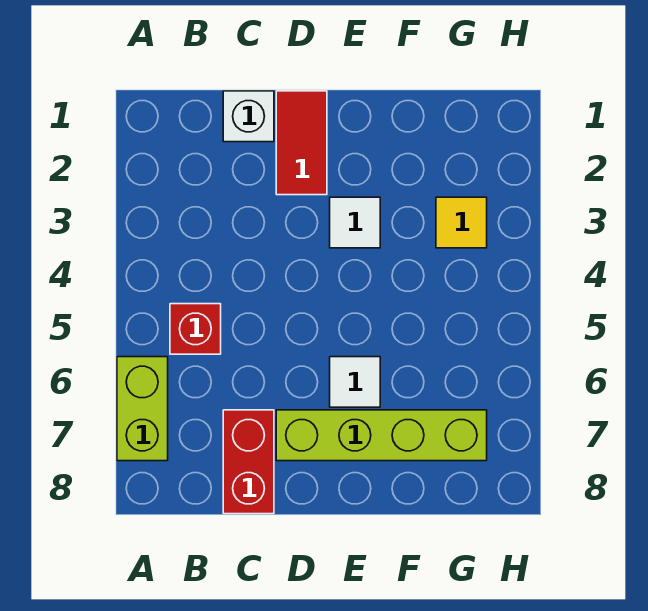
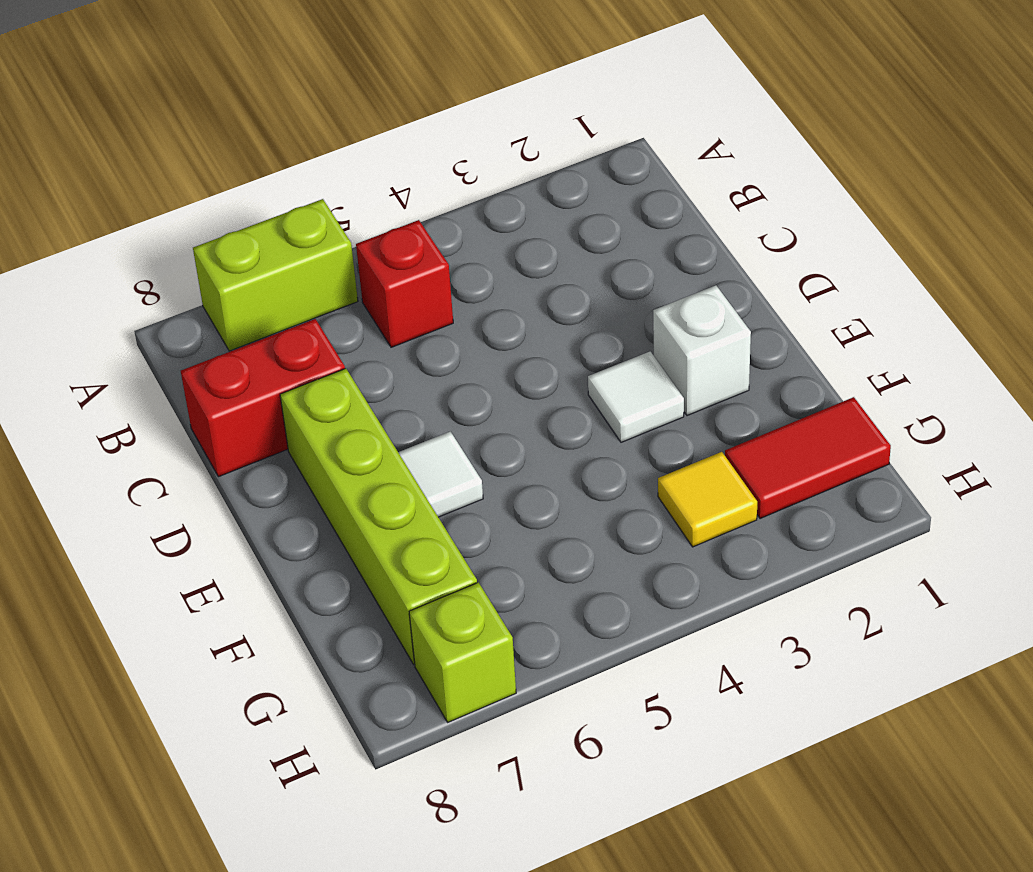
white 1x1 brick [223,91,274,142] -> white 1x1 brick moved to [653,285,751,416]
red 1x2 tile [276,91,327,195] -> red 1x2 tile moved to [725,397,891,519]
none -> lime 1x1 brick [409,582,516,722]

